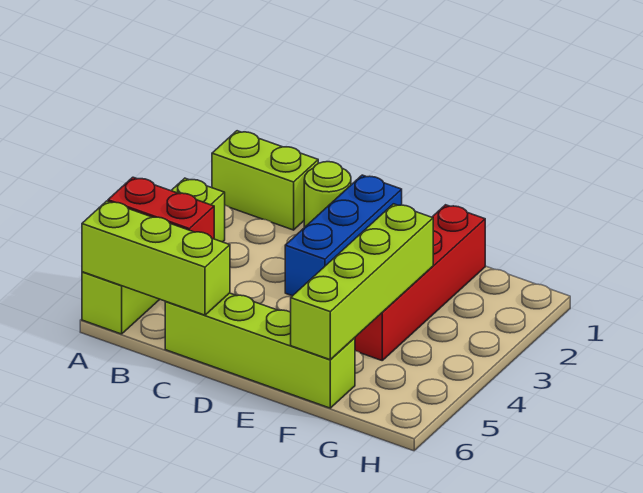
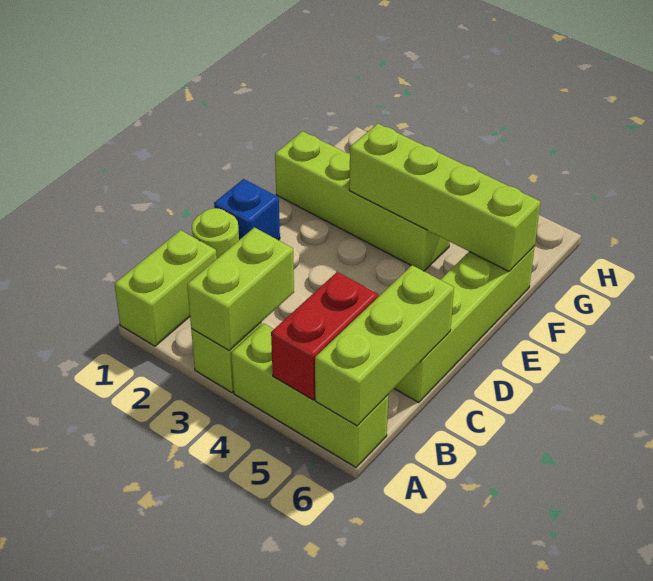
none -> lime 1x2 brick [187,227,294,351]
blue 1x3 brick [285,175,402,296] -> blue 1x1 brick [214,179,280,240]
red 1x4 brick [355,205,485,360] -> lime 1x4 brick [275,131,450,271]

